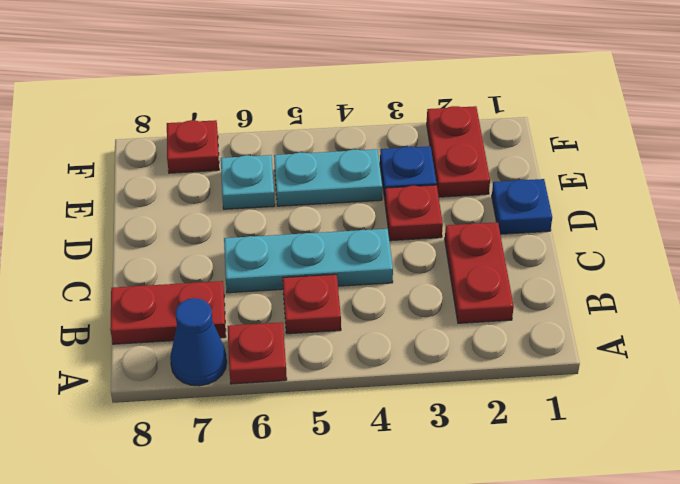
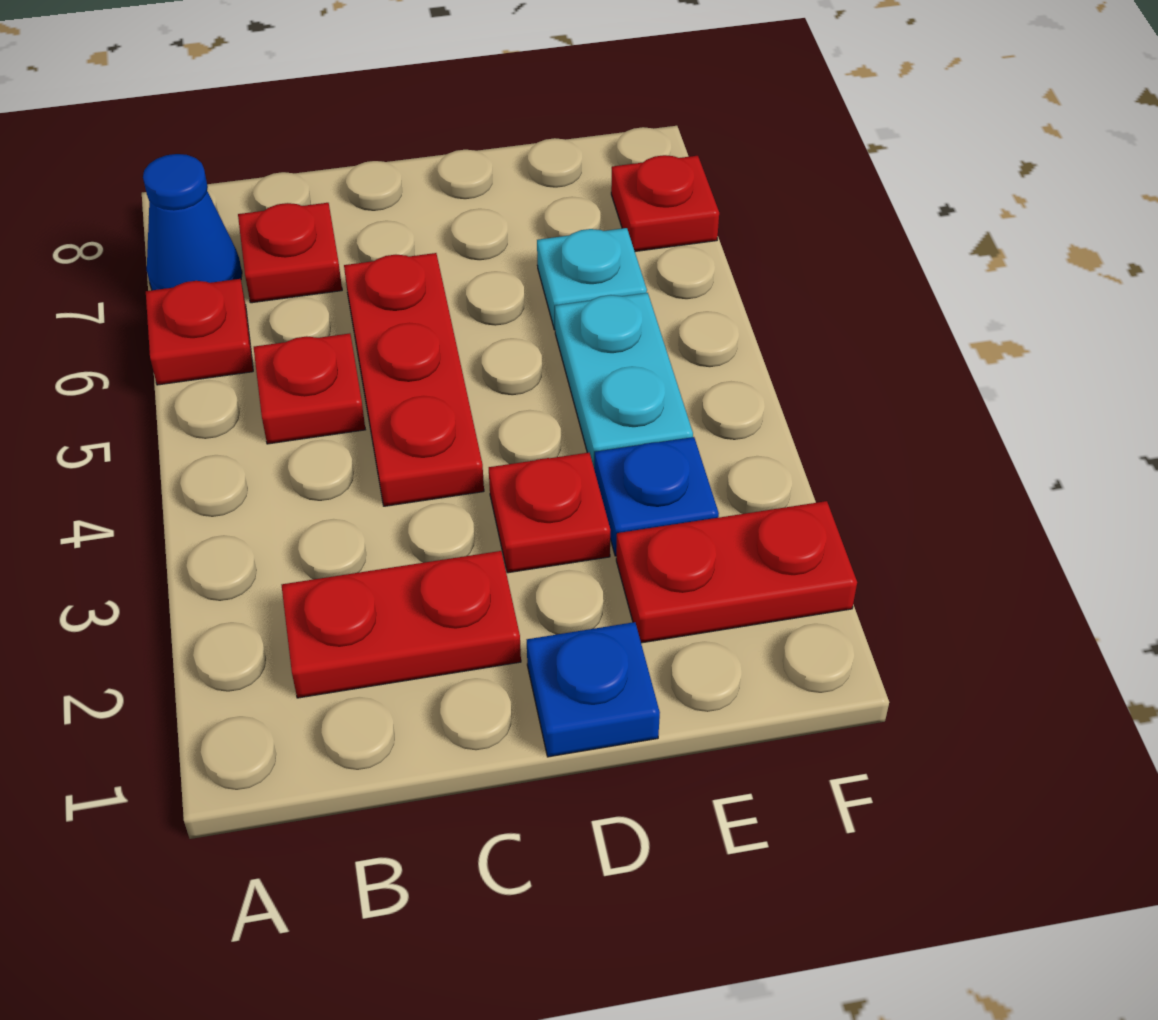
red 1x2 plate [110,281,226,344] -> red 1x1 plate [238,203,342,303]
cyan 1x3 plate [224,229,393,293] -> red 1x3 plate [344,253,484,506]

